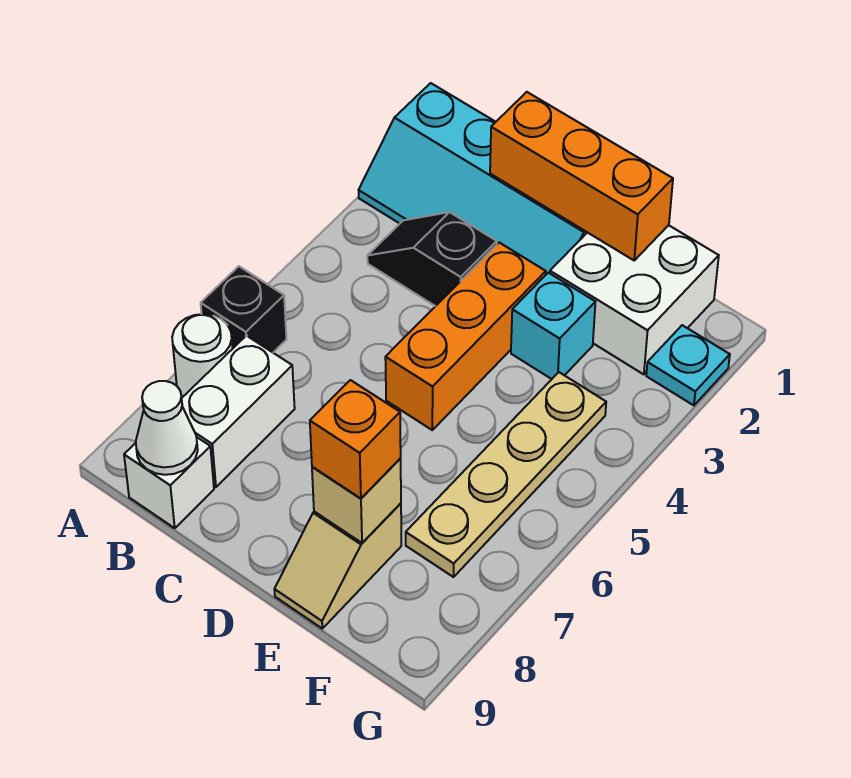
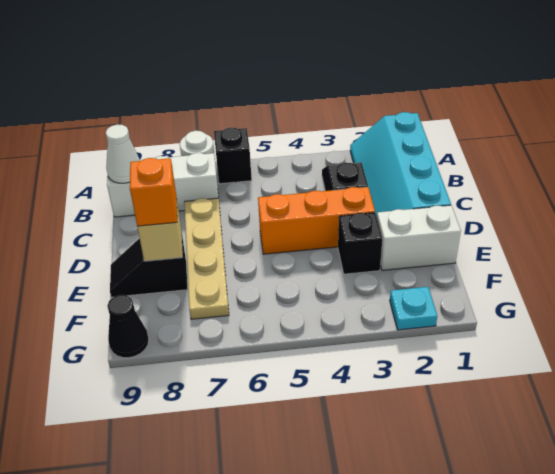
orange 1x3 brick [490,92,673,260] -> none
white 2x2 brick [550,225,719,374] -> white 1x2 brick [377,205,461,270]
cyan 1x1 brick [511,273,595,379] -> black 1x1 brick [338,213,382,274]
tan 1x2 slope [274,503,401,628] -> black 1x2 slope [110,237,188,297]
tan 1x4 plate [406,372,606,577] -> tan 1x4 plate turned to [184,198,229,319]
none -> black 1x1 cone [107,295,149,358]

